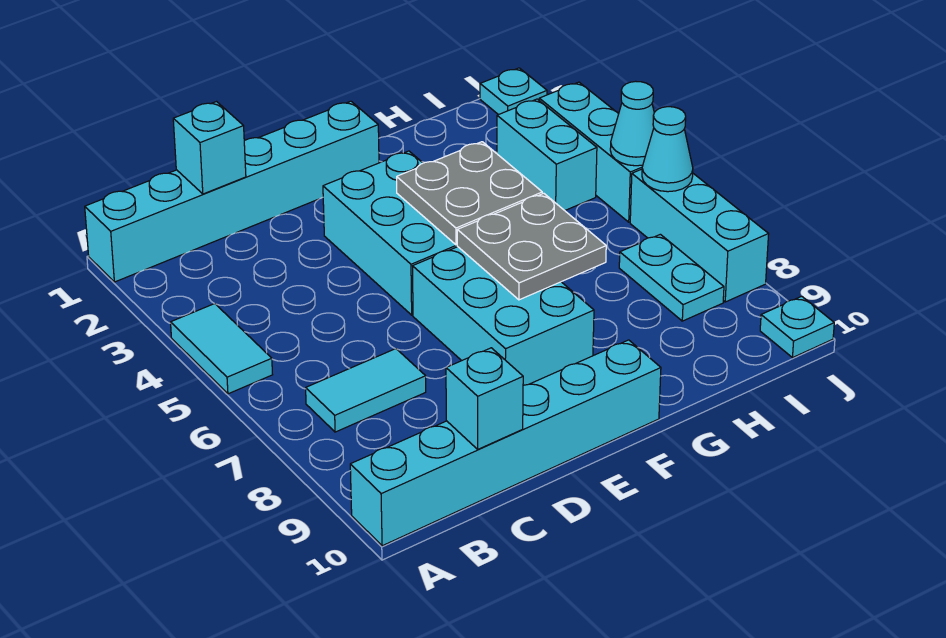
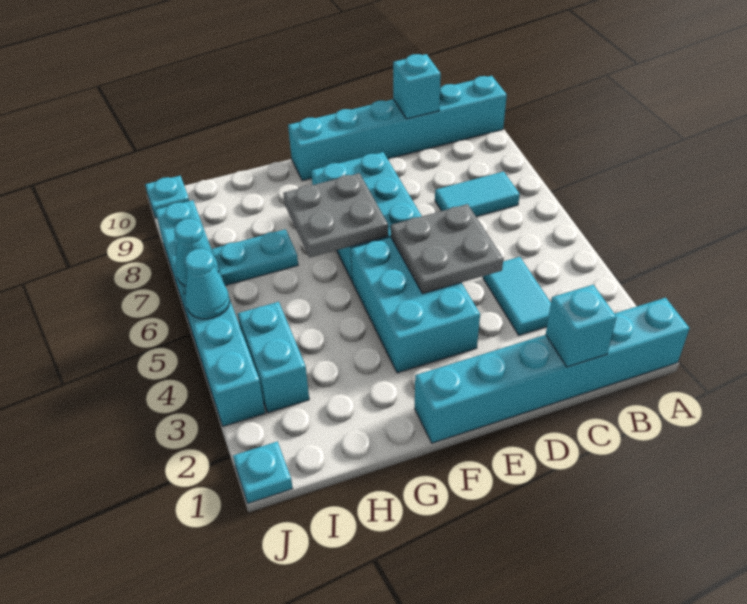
cyan 1x2 tile [171,304,273,394] -> cyan 1x2 tile moved to [483,257,551,335]
grey 2x2 plate [397,142,542,245] -> grey 2x2 plate moved to [391,204,503,294]
cyan 1x2 plate [619,234,724,321] -> cyan 1x2 plate turned to [211,229,298,286]

